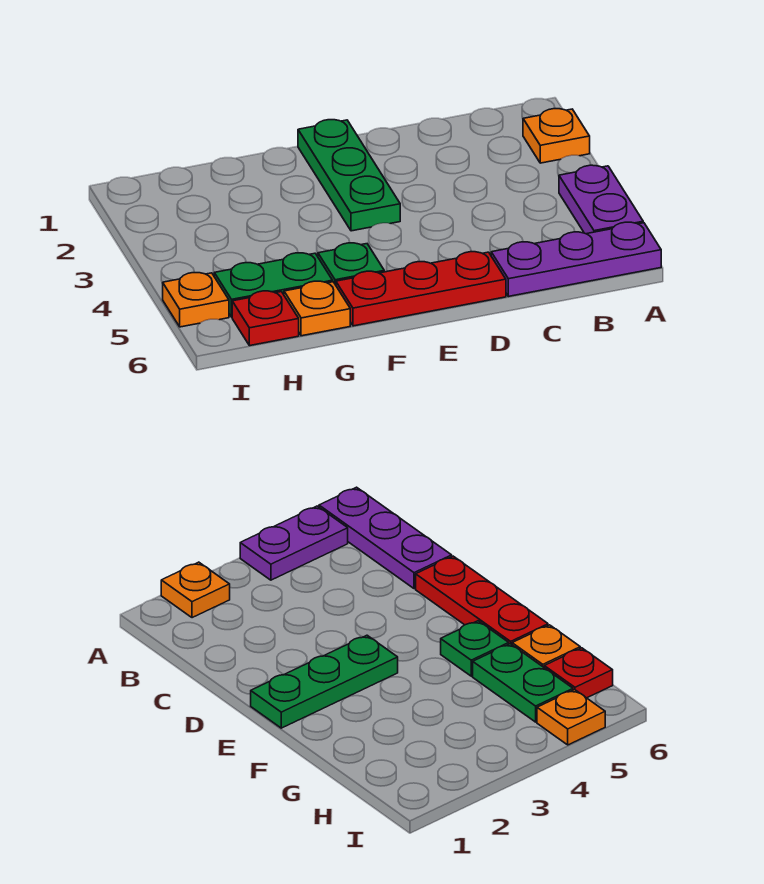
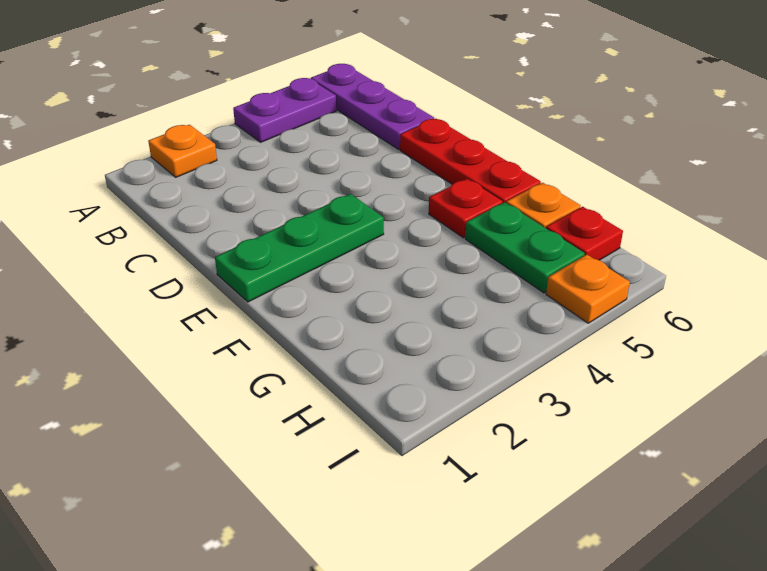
green 1x1 plate [318,243,384,285] -> red 1x1 plate [429,179,503,238]

